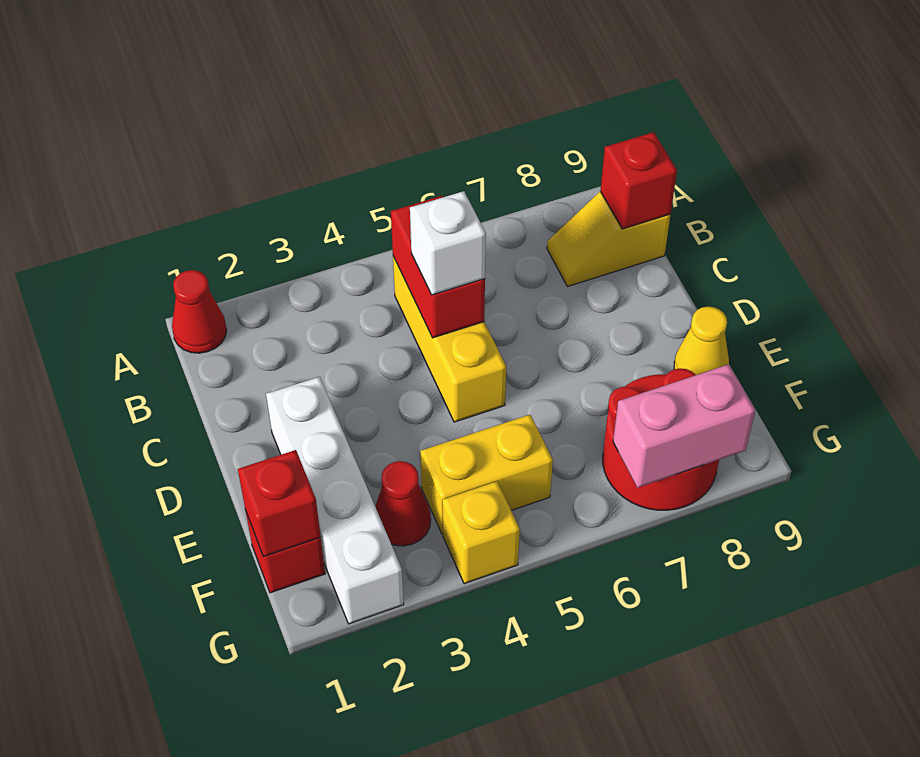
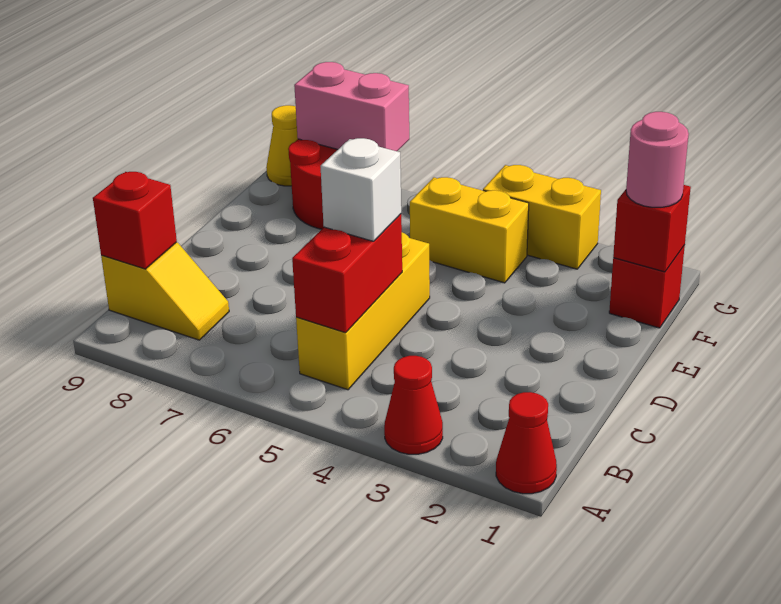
white 1x4 brick [266,377,404,624] -> none
yellow 1x1 cone [674,307,729,375] -> yellow 1x1 cone moved to [266,105,298,186]
none -> pink 1x1 round brick [626,112,689,207]
red 1x1 cone [375,461,431,546] -> red 1x1 cone moved to [384,356,443,454]
yellow 1x1 brick [442,481,520,584] -> yellow 1x2 brick [483,165,601,269]

